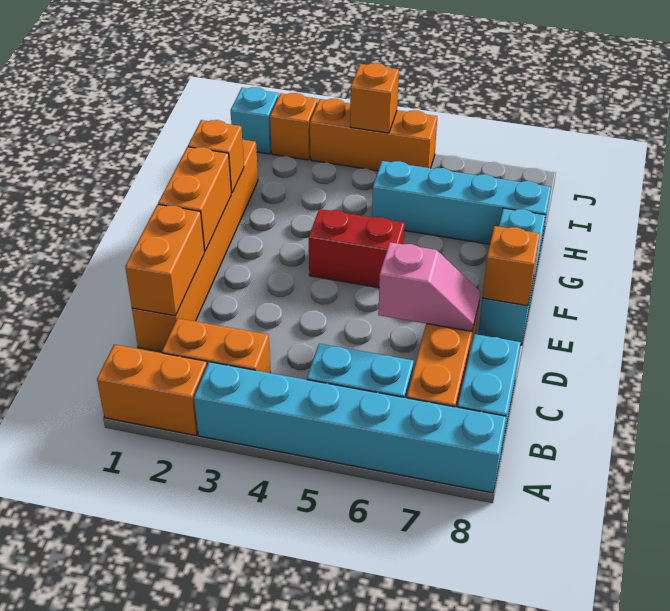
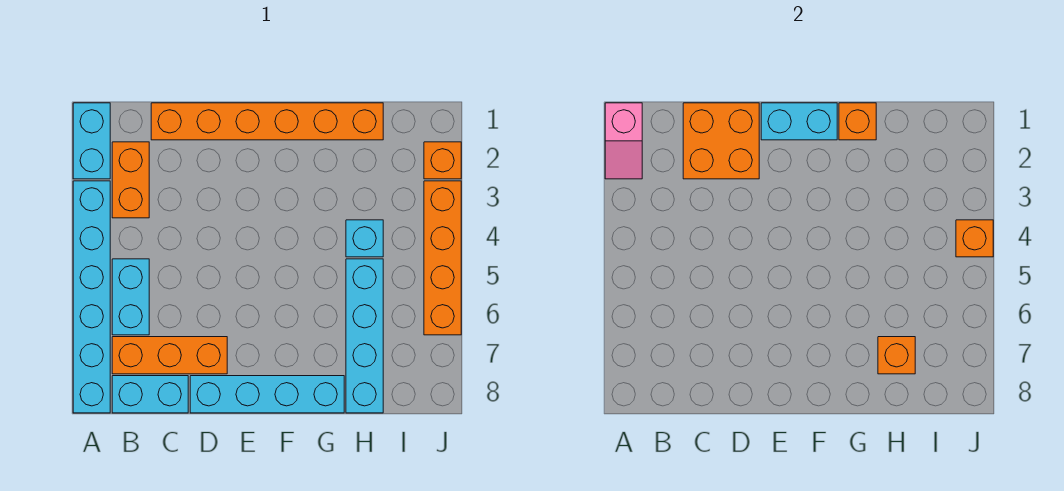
orange 1x2 brick [97,345,207,435] -> cyan 1x2 brick [73,103,110,179]
orange 1x2 brick [125,204,204,316] -> orange 2x2 brick [683,103,759,179]
pink 1x2 slope [378,242,480,331] -> pink 1x2 slope moved to [605,103,642,179]
orange 1x2 brick [158,147,231,251] -> cyan 1x2 brick [761,103,837,140]
cyan 1x3 brick [478,208,545,345] -> cyan 1x4 brick [190,376,344,413]
orange 1x1 brick [482,226,540,306] -> orange 1x1 brick moved to [878,337,915,374]
red 1x2 brick [309,209,405,288] -> none
cyan 1x1 brick [231,87,279,154] -> cyan 1x1 brick moved to [346,220,383,257]
orange 1x3 brick [310,99,437,171] -> orange 1x4 brick [424,181,461,335]

